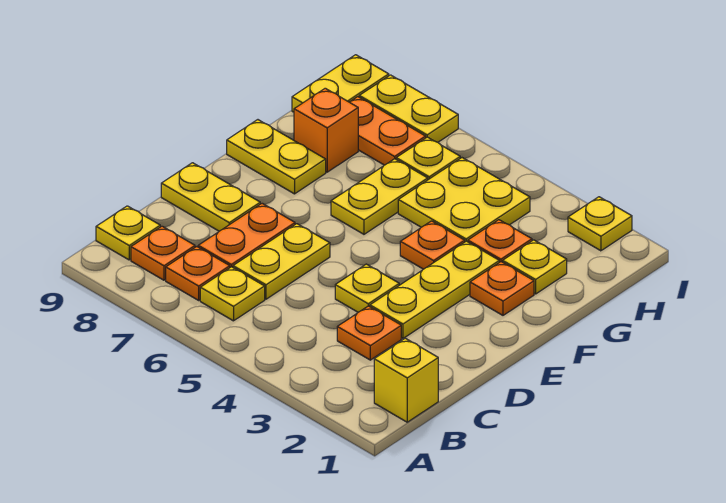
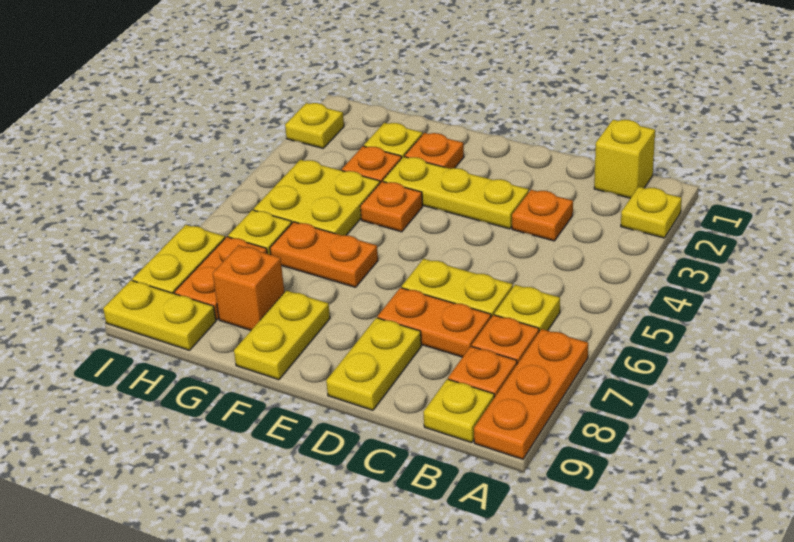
none -> orange 1x3 plate [474,329,588,459]
yellow 1x1 plate [335,264,399,312] -> yellow 1x1 plate moved to [621,187,682,238]
yellow 1x2 plate [331,159,428,234] -> orange 1x2 plate [270,222,378,287]

